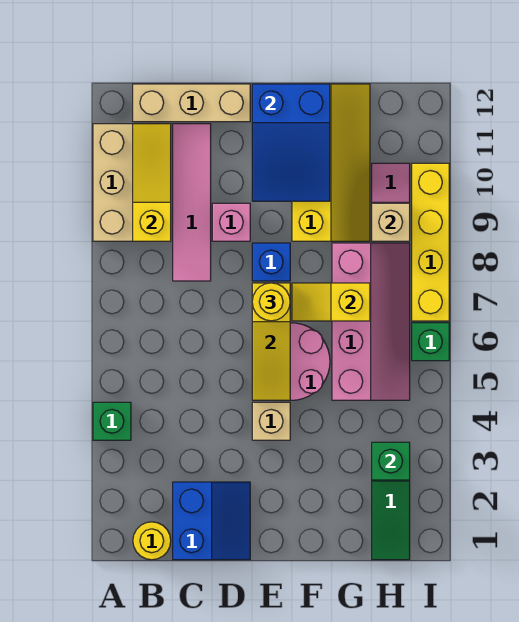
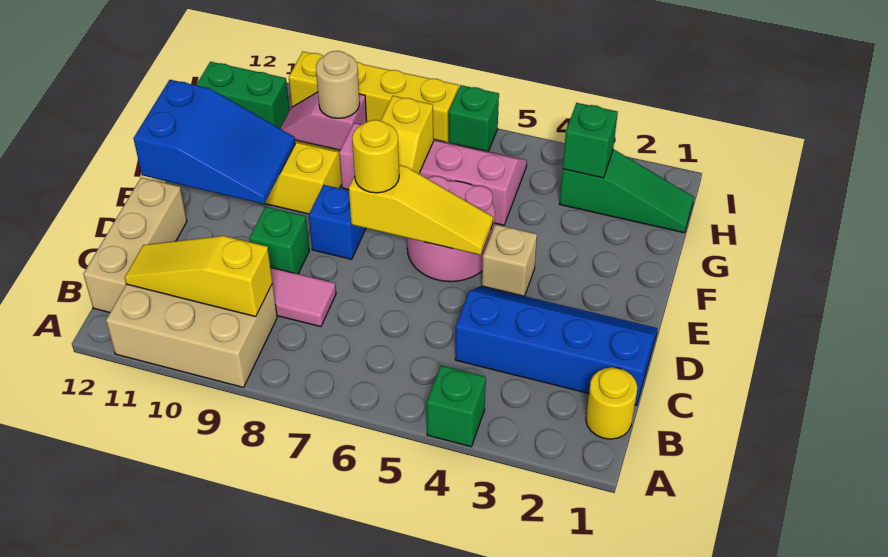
blue 2x2 slope [173,482,250,560] -> blue 2x4 slope [455,286,658,405]
pink 1x1 brick [212,203,250,241] -> green 1x1 brick [249,207,309,274]
tan 1x1 brick [372,203,410,241] -> tan 1x1 round brick [316,51,360,118]
none -> green 1x2 brick [196,62,289,128]

